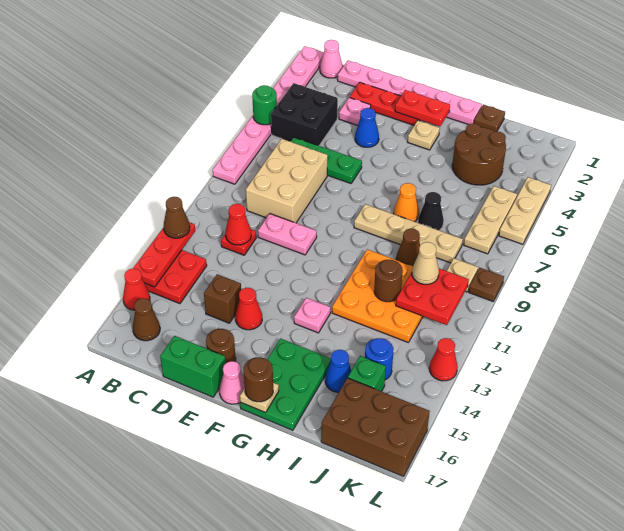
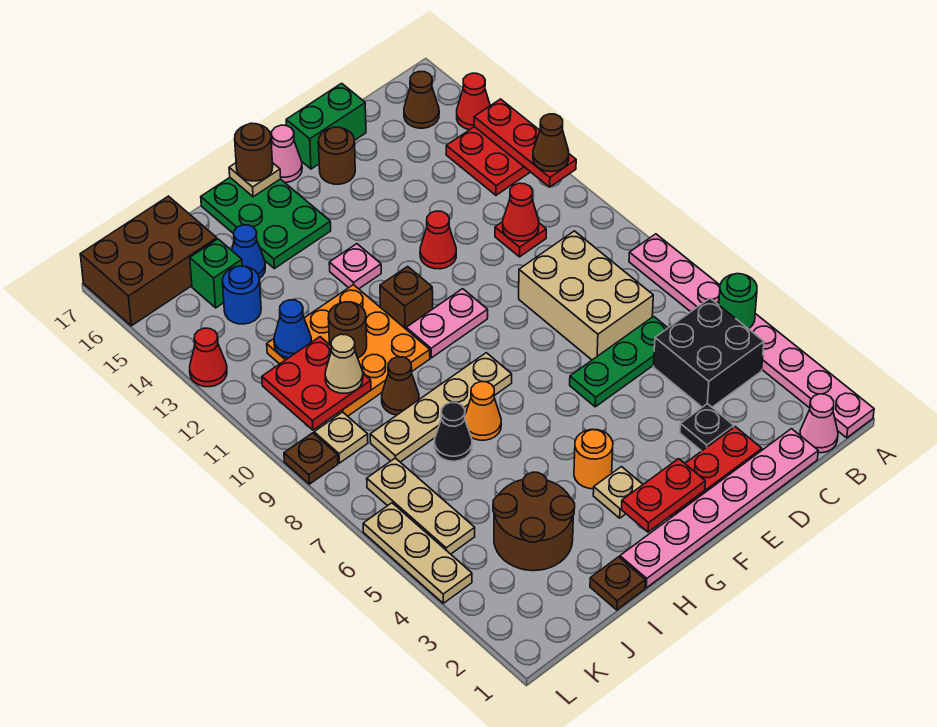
pink 1x1 plate [339,97,371,126] -> black 1x1 plate [680,404,734,451]
pink 1x2 plate [258,214,317,255] -> pink 1x2 plate moved to [406,289,488,358]
brown 1x1 brick [204,274,241,323] -> brown 1x1 brick moved to [380,266,433,329]
blue 1x1 cone [355,108,379,147] -> blue 1x1 cone moved to [274,300,311,358]
red 1x1 cone [235,288,262,330] -> red 1x1 cone moved to [420,211,456,269]
none -> orange 1x1 round brick [574,429,613,489]

